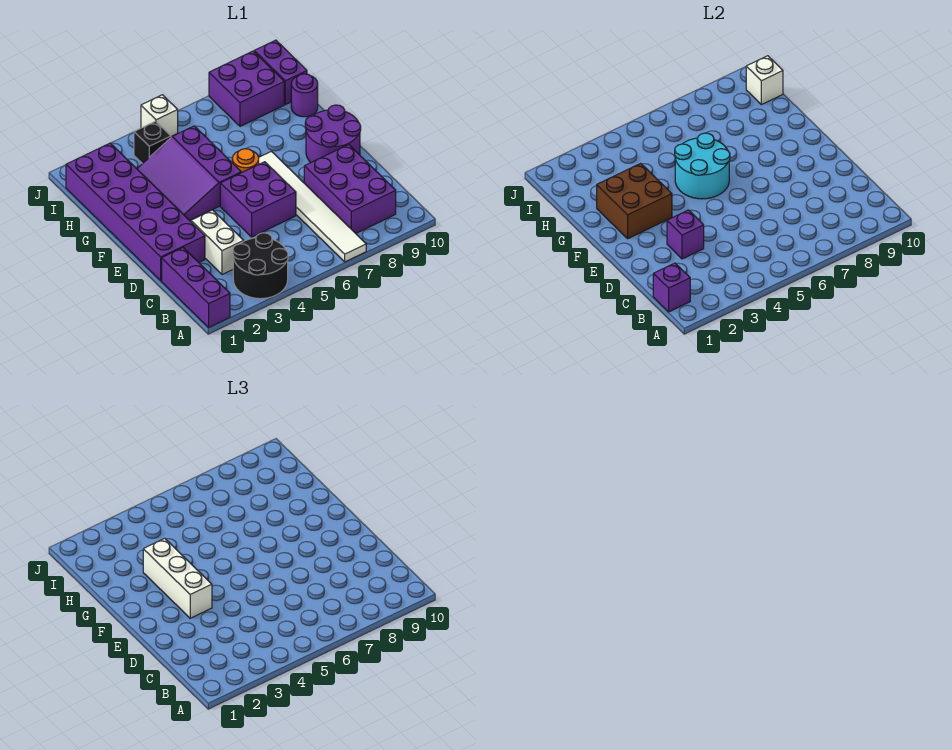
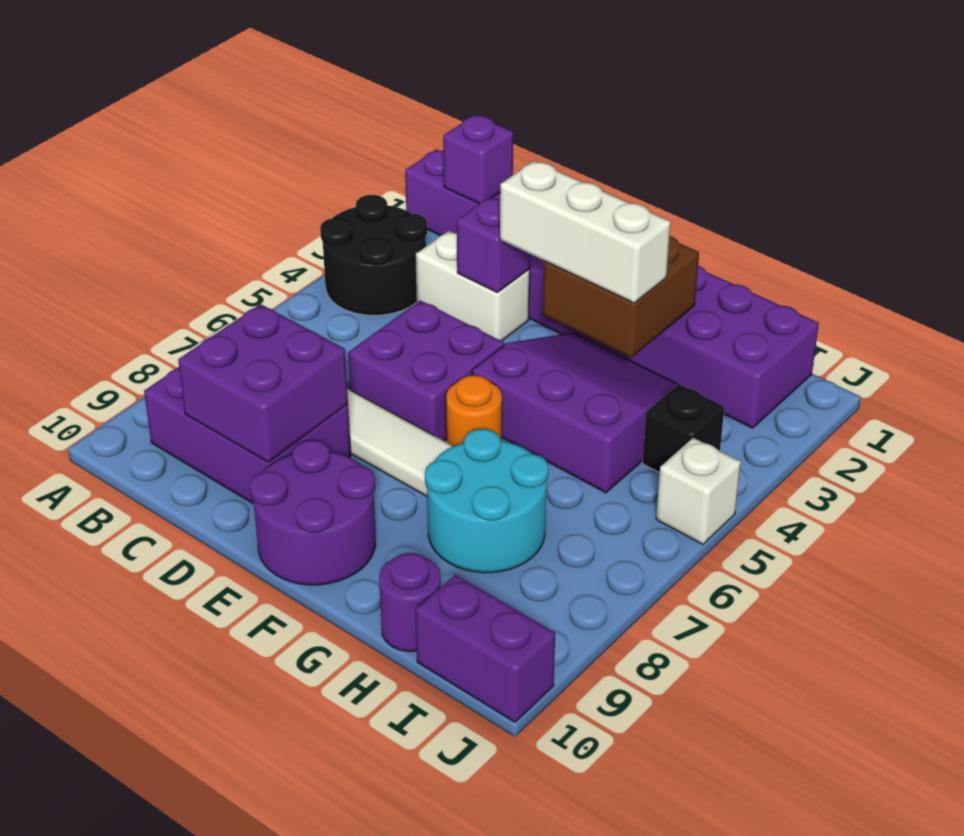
cyan 2x2 round brick [675,133,730,199] -> cyan 2x2 round brick moved to [425,429,548,573]
purple 2x2 brick [209,51,284,126] -> purple 2x2 brick moved to [178,304,348,462]
white 1x1 brick [746,56,783,105] -> none

